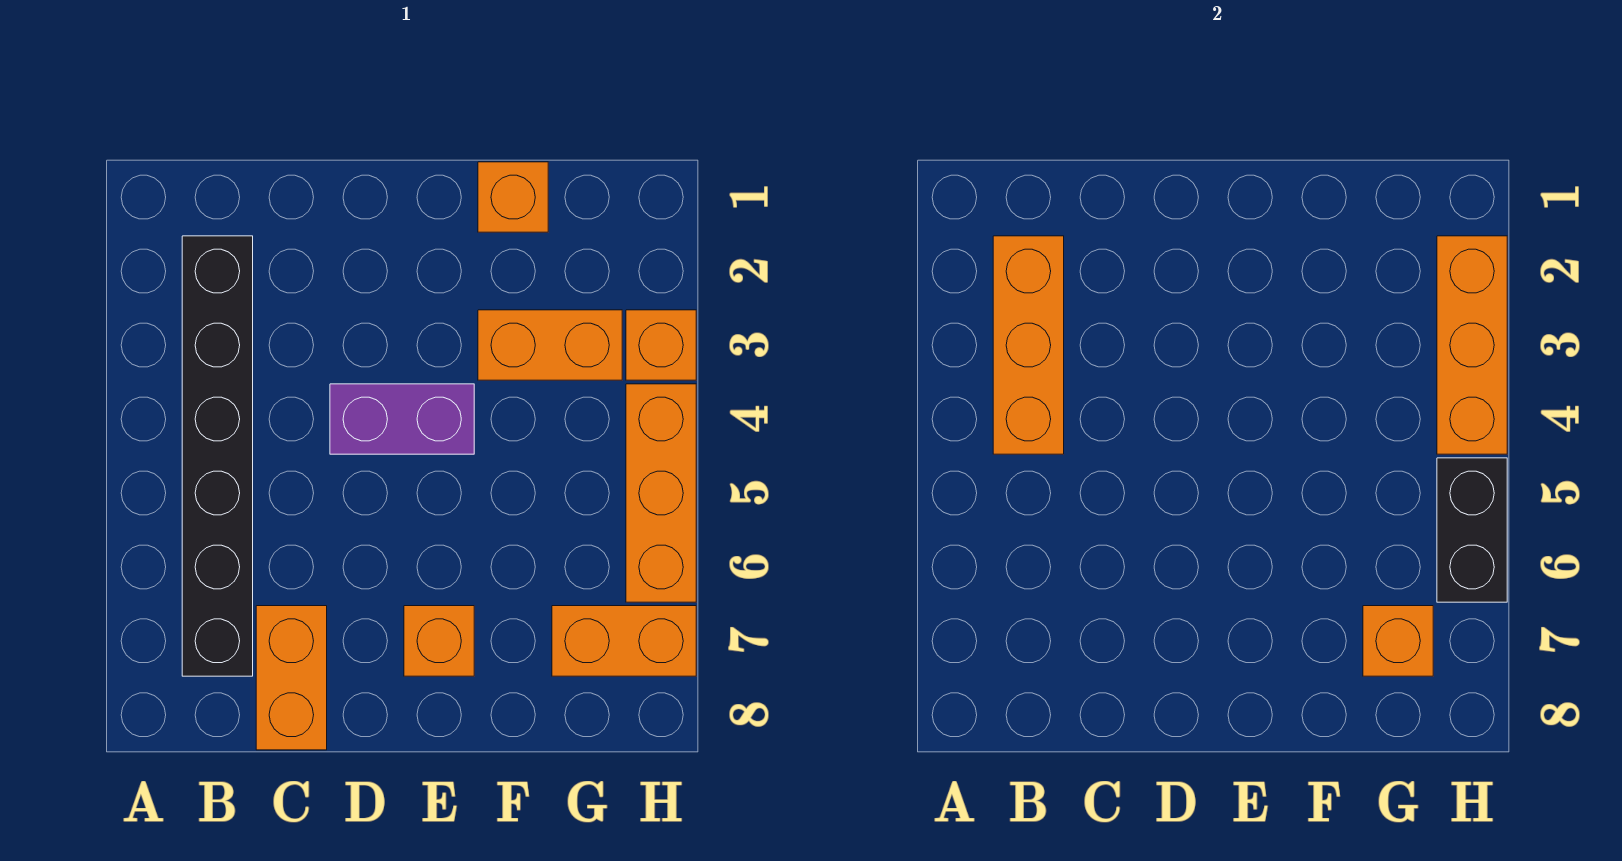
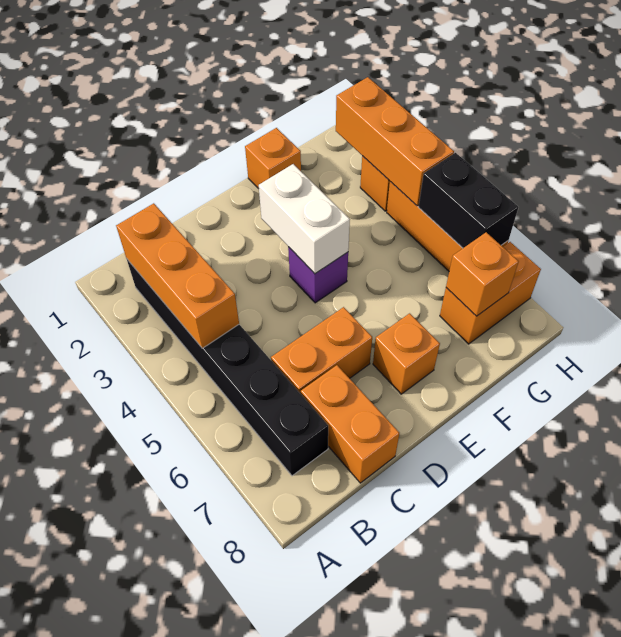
purple 1x2 brick [330,384,474,454] -> purple 1x1 brick [288,247,348,303]
none -> white 1x2 brick [259,164,350,274]
orange 1x2 brick [478,310,622,380] -> orange 1x2 brick moved to [271,307,372,394]

